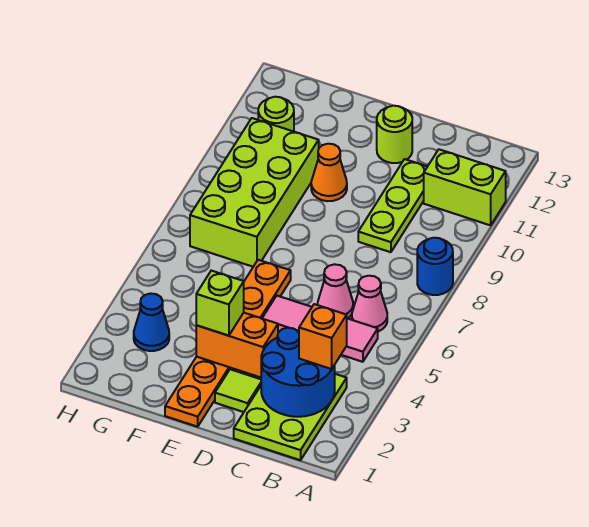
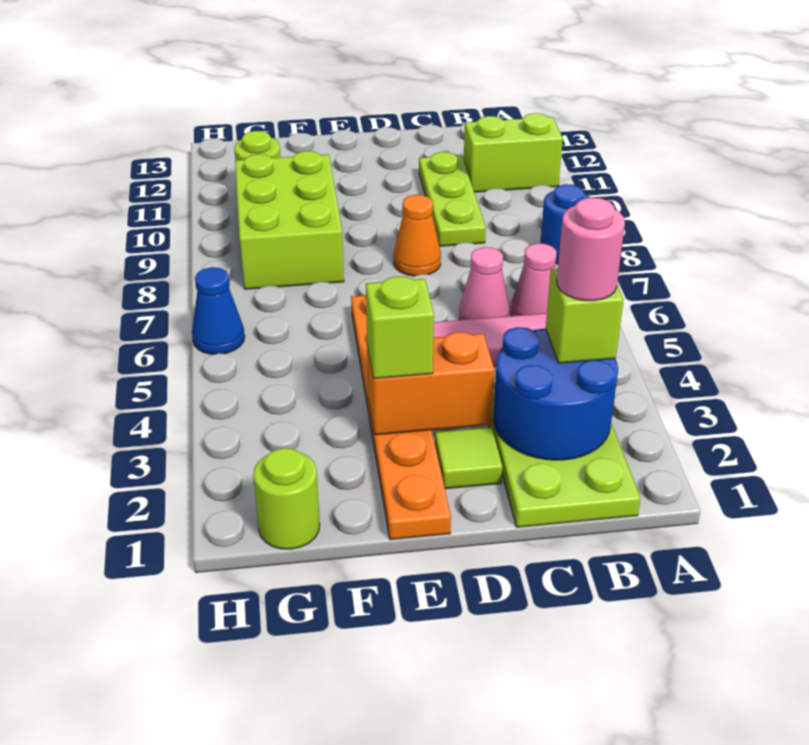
orange 1x1 brick [299,304,347,369] -> lime 1x1 brick [546,269,624,363]
none -> pink 1x1 round brick [557,197,625,301]
lime 1x1 round brick [377,106,412,163] -> lime 1x1 round brick moved to [253,448,320,549]
orange 1x1 cone [311,144,347,201] -> orange 1x1 cone moved to [394,195,441,276]
lime 2x4 brick [190,118,319,267] -> lime 2x3 brick [235,151,344,289]
blue 1x1 cone [134,294,169,351] -> blue 1x1 cone moved to [192,267,245,354]

